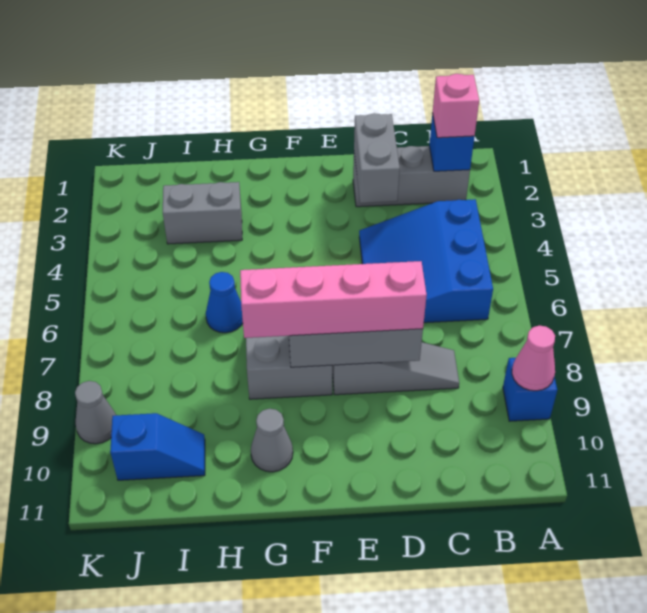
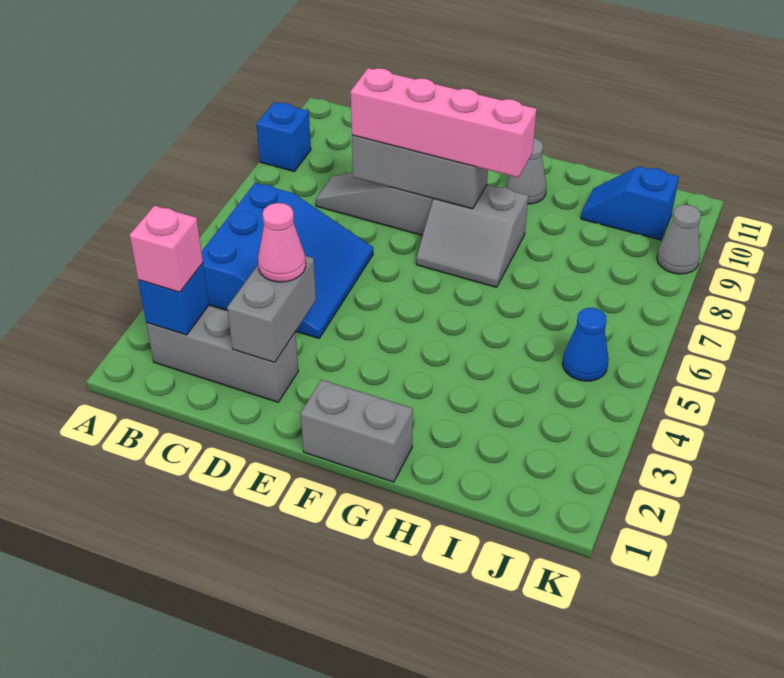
pink 1x1 cone [512,326,555,391] -> pink 1x1 cone moved to [258,203,306,282]
grey 1x2 brick [163,182,242,244] -> grey 1x2 brick moved to [301,380,413,482]
blue 1x1 cone [206,272,243,333] -> blue 1x1 cone moved to [562,308,609,381]

